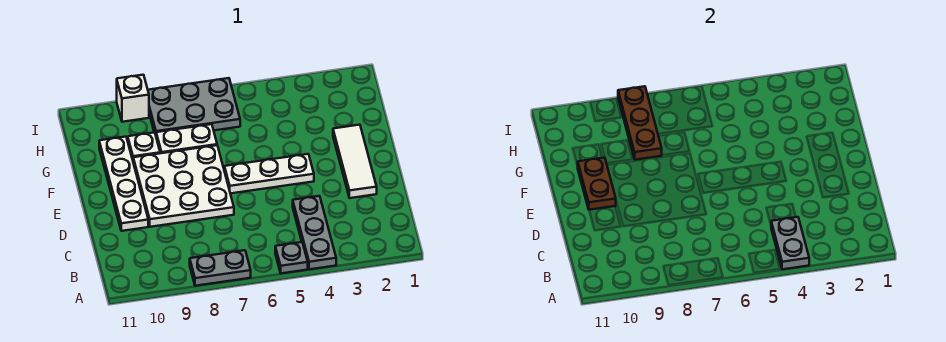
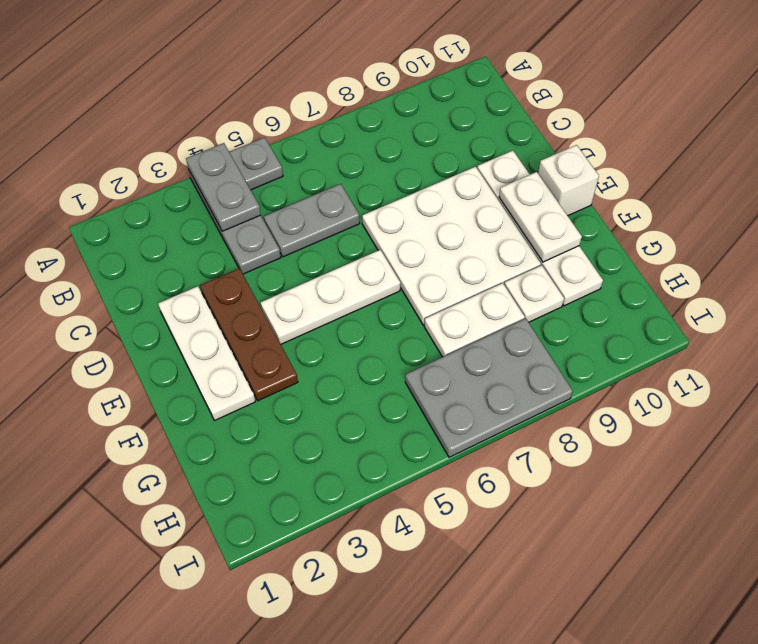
grey 1x2 plate [190,250,251,286] -> grey 1x2 plate moved to [264,184,360,257]
white 1x3 tile [333,125,377,198] -> white 1x3 plate [158,286,255,421]
brown 1x2 plate [578,158,616,210] -> white 1x2 plate [499,172,582,262]
brown 1x3 plate [618,86,662,160] -> brown 1x3 plate moved to [200,268,298,401]
white 1x1 brick [117,75,149,122] -> white 1x1 brick moved to [538,145,599,216]

